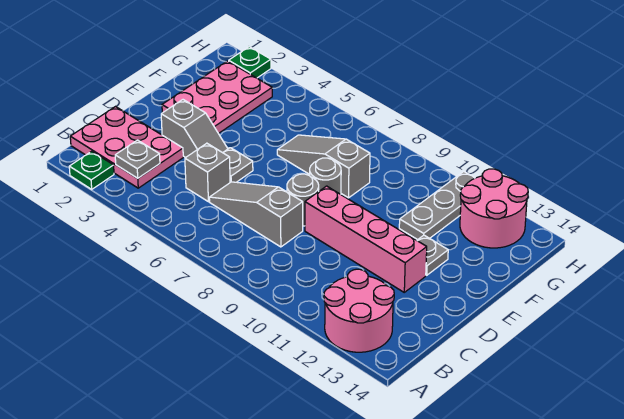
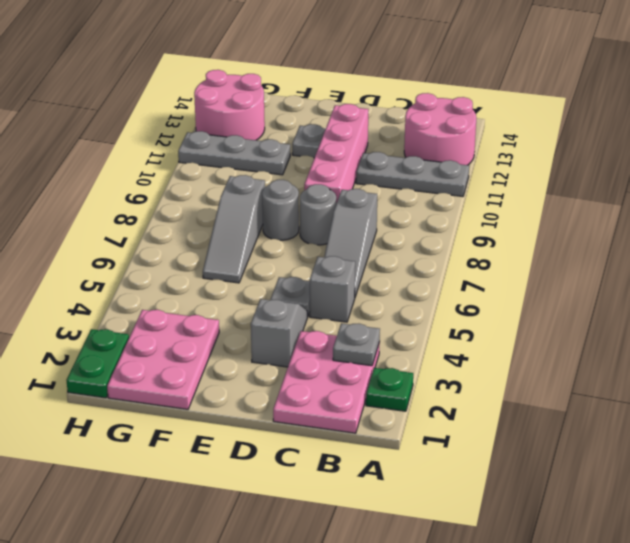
none -> grey 1x3 plate [356,152,469,197]
pink 2x3 plate [162,61,272,133] -> pink 2x3 plate turned to [107,310,219,409]
green 1x1 plate [229,47,271,78] -> green 1x2 plate [66,329,129,398]

